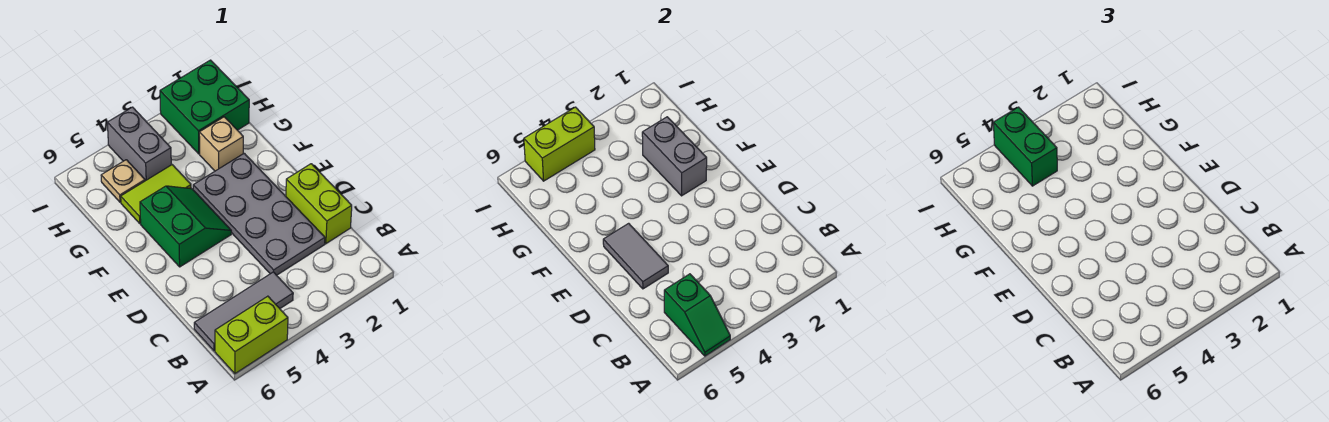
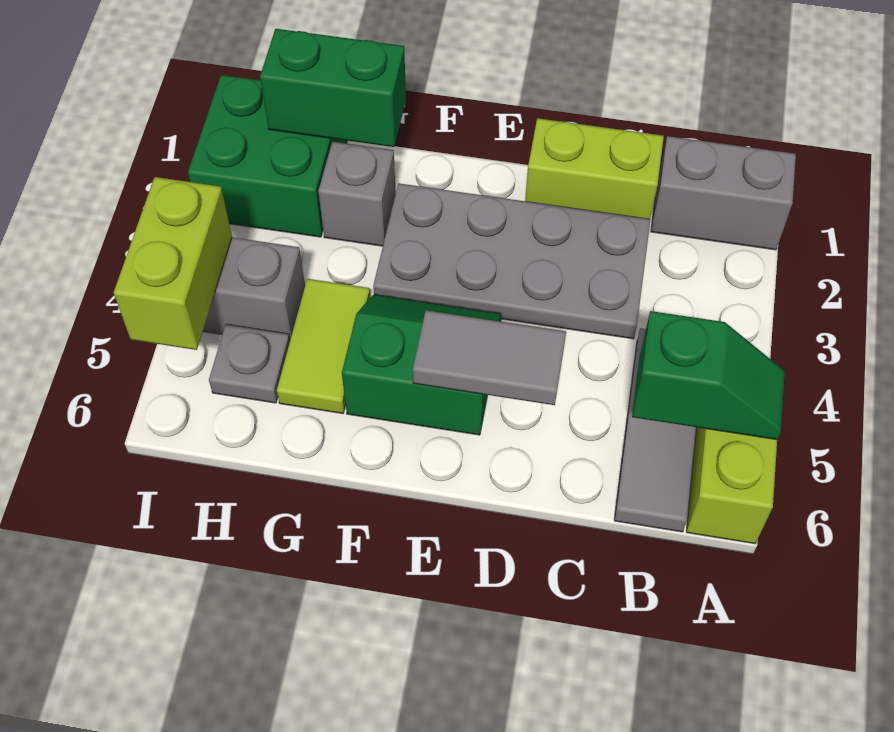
grey 1x2 brick [642,117,707,196] -> grey 1x2 brick moved to [651,136,796,250]
tan 1x1 brick [199,117,243,171] -> grey 1x1 brick [318,142,396,246]
green 1x2 brick [993,107,1057,186] -> green 1x2 brick moved to [260,29,406,147]
tan 1x1 plate [101,160,145,202] -> grey 1x1 plate [209,325,290,403]

